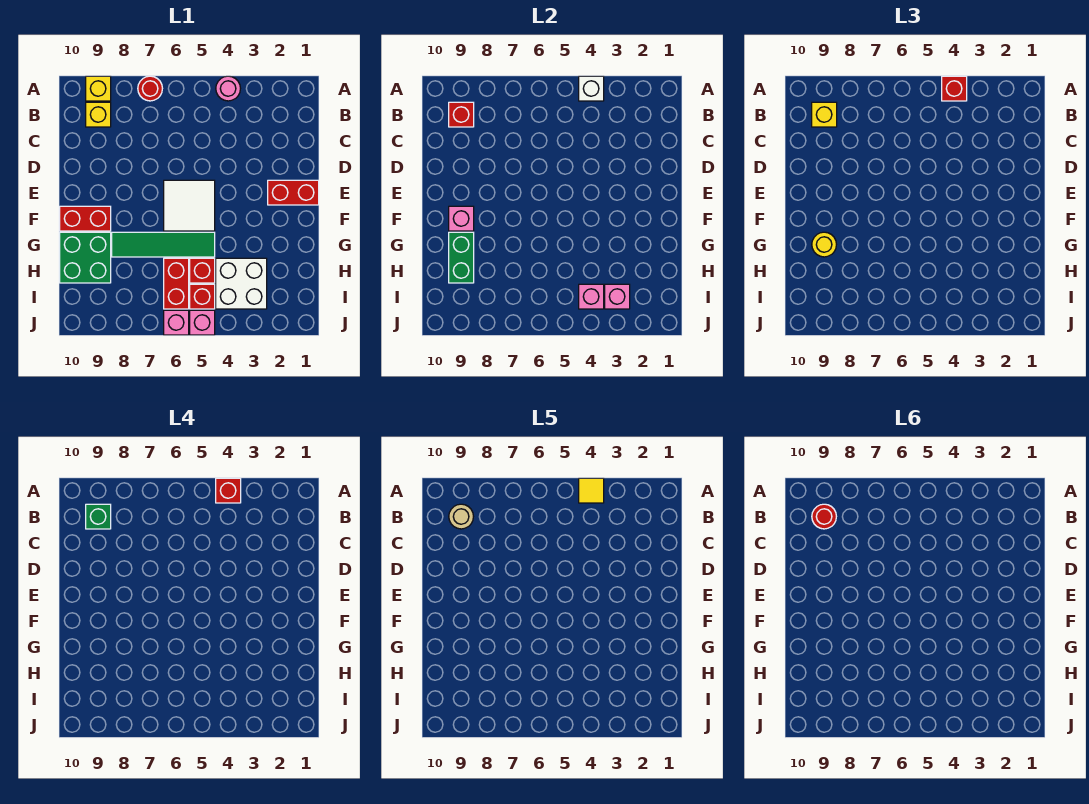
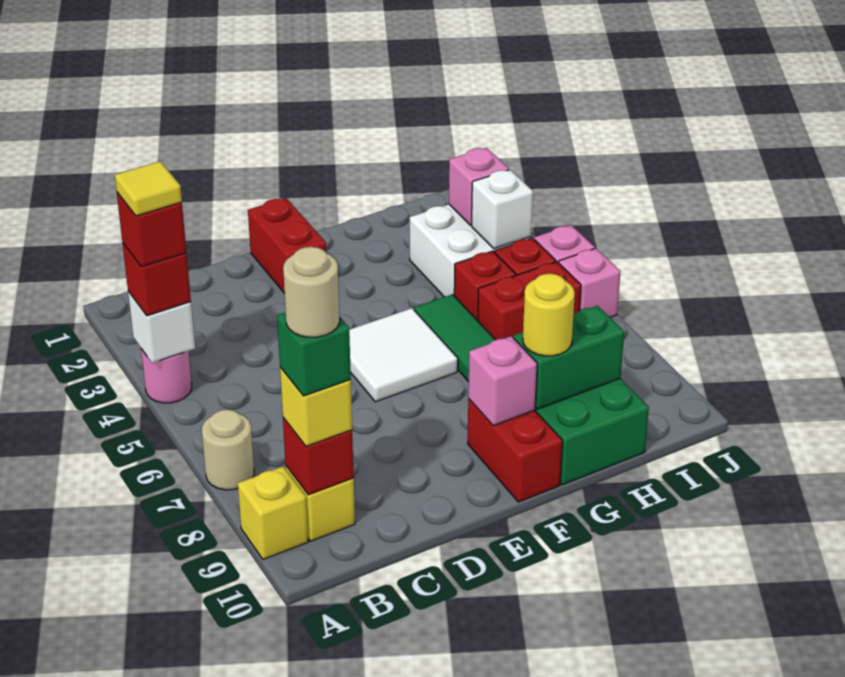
red 1x1 round brick [138,76,162,101] -> tan 1x1 round brick [202,410,254,490]
red 1x1 round brick [812,504,836,529] -> none
pink 1x1 brick [579,284,604,309] -> white 1x1 brick [472,170,533,249]

